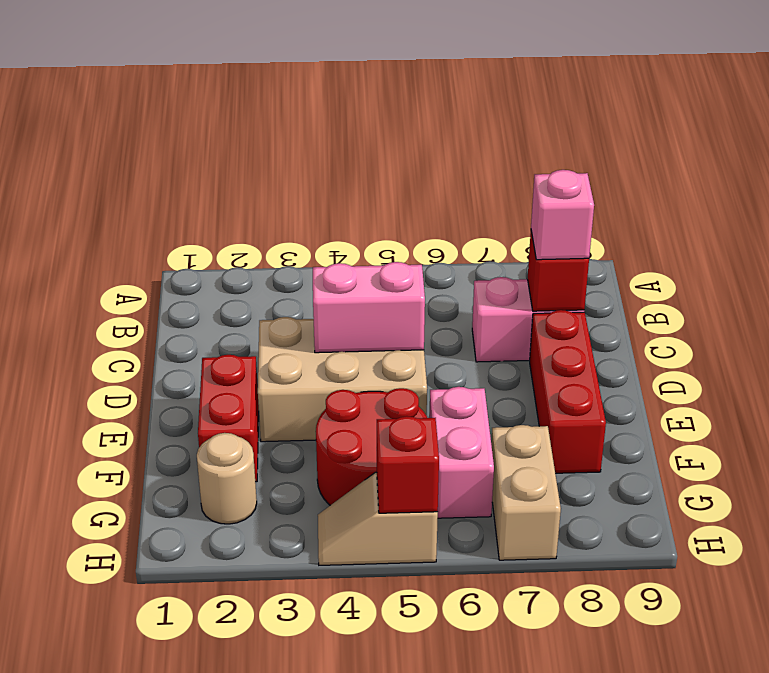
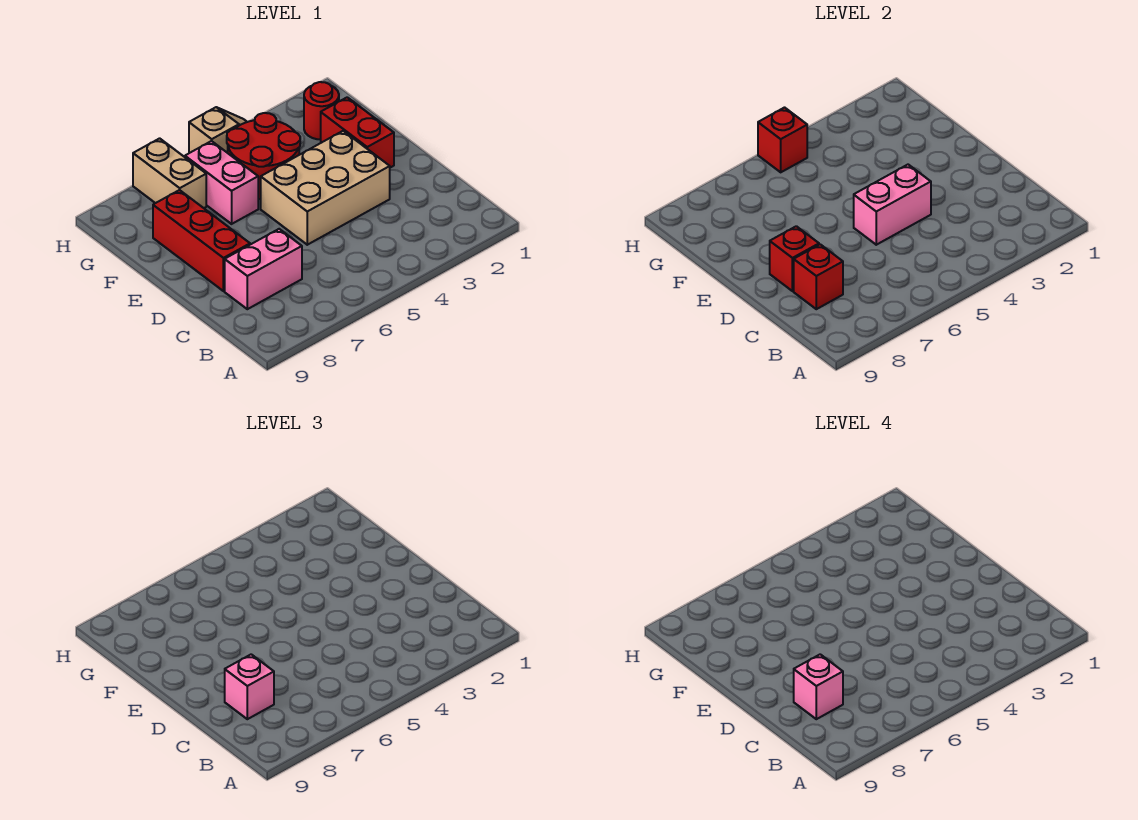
none -> pink 1x1 brick [794,654,843,719]
none -> red 1x1 brick [770,226,819,291]
tan 1x1 round brick [197,433,257,524] -> red 1x1 round brick [304,82,339,140]

